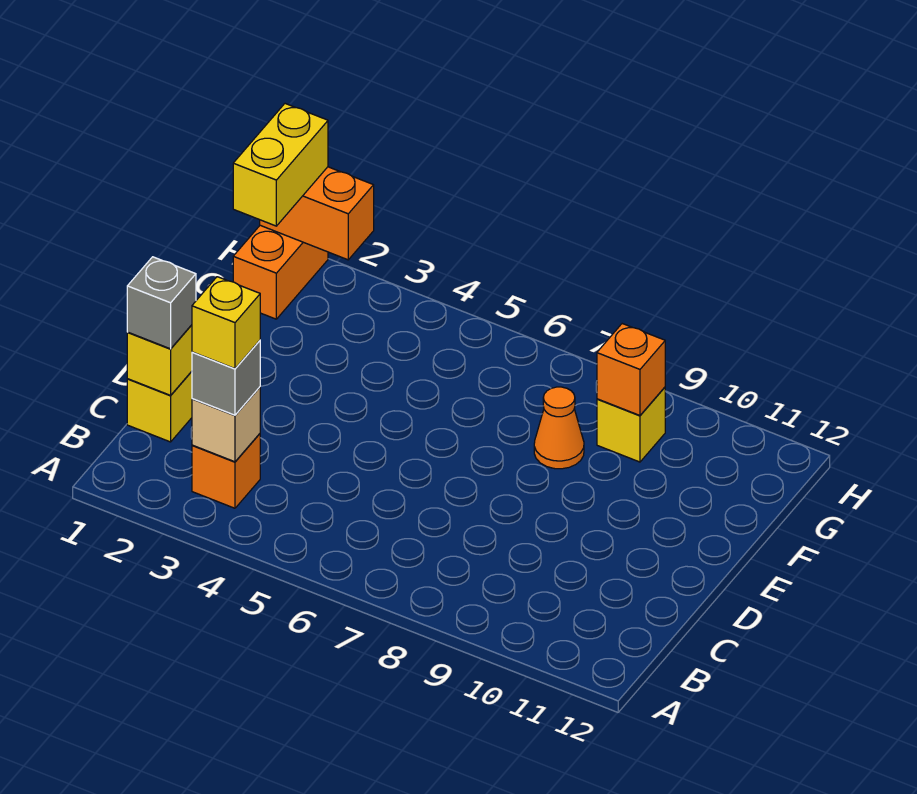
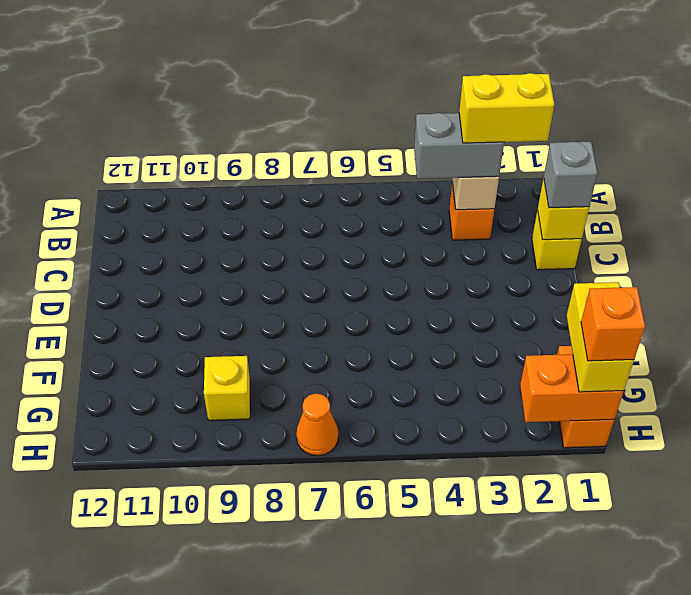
grey 1x1 brick [192,341,260,415] -> grey 1x2 brick [414,113,504,179]
yellow 1x1 brick [192,277,260,369] -> yellow 1x2 brick [459,73,554,143]
orange 1x1 cone [534,387,584,469] -> orange 1x1 cone moved to [296,394,338,456]
orange 1x1 brick [597,324,665,415] -> orange 1x1 brick moved to [581,287,645,361]

